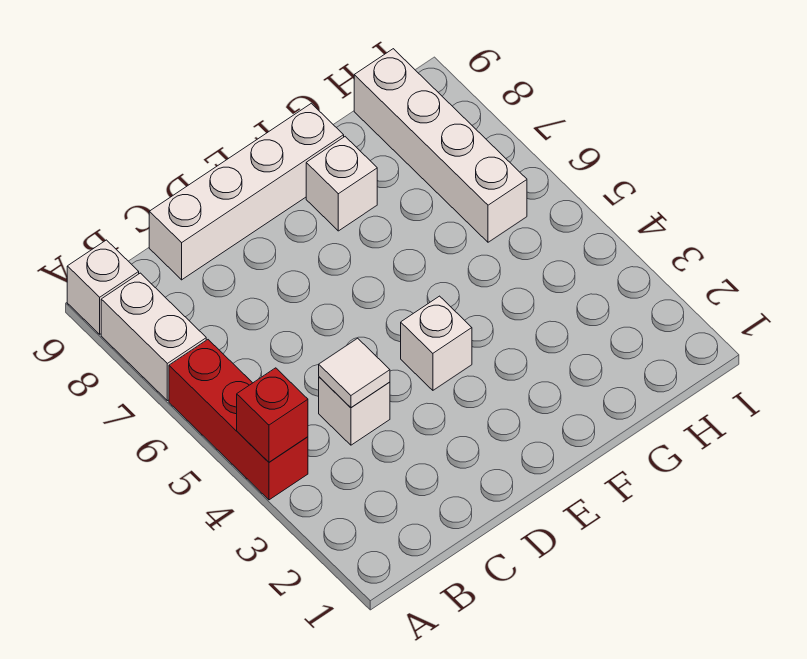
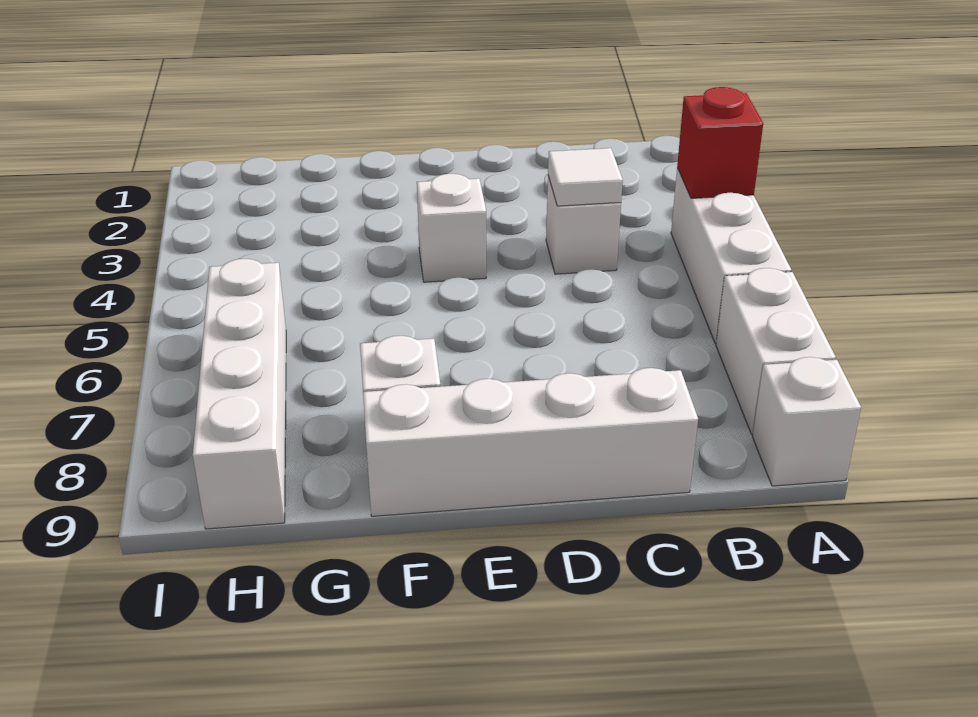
red 1x3 brick [169,340,308,500] -> white 1x3 brick [671,168,791,344]

